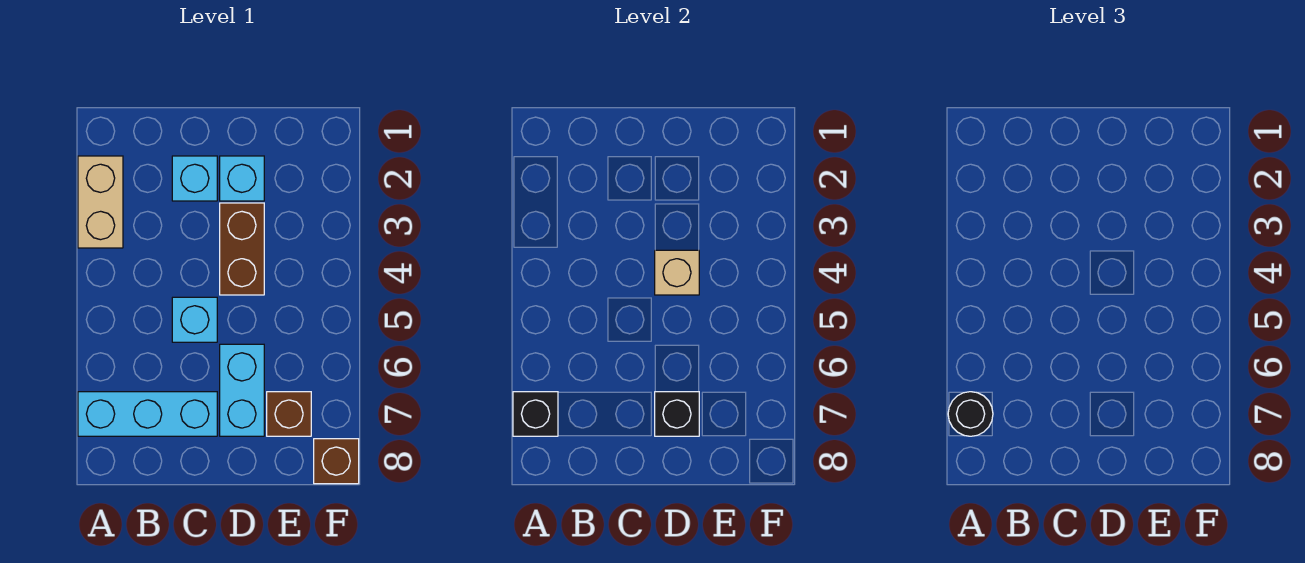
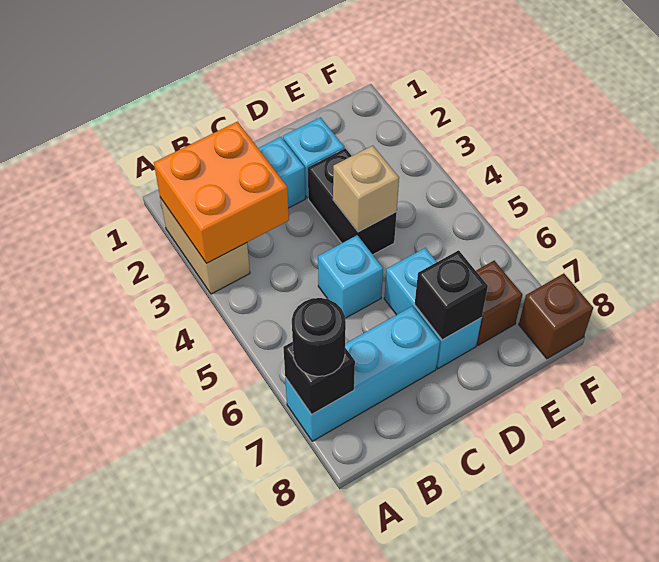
none -> orange 2x2 brick [154,122,289,263]
brown 1x2 brick [220,203,264,295] -> black 1x2 brick [308,148,397,255]

